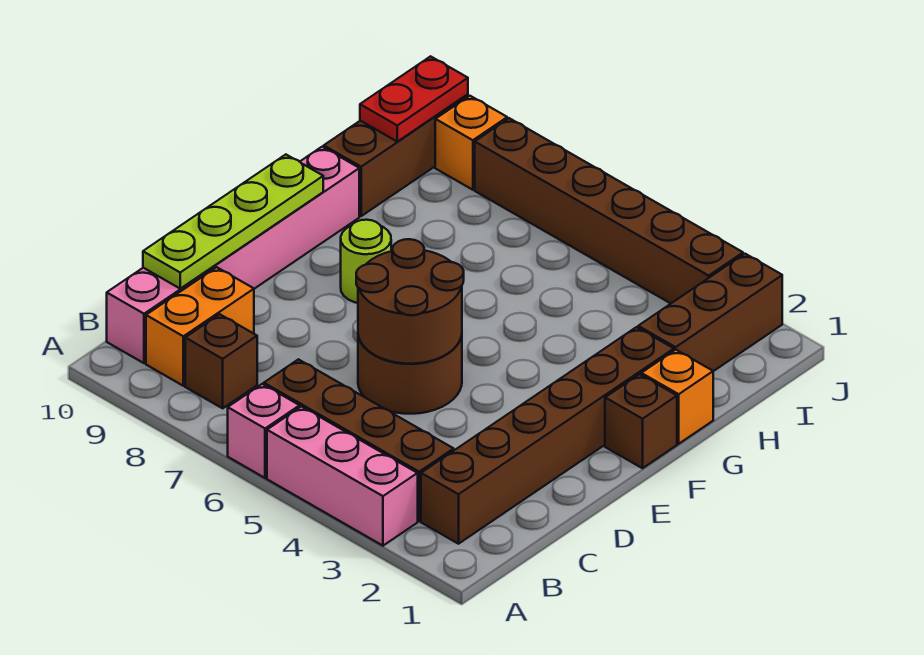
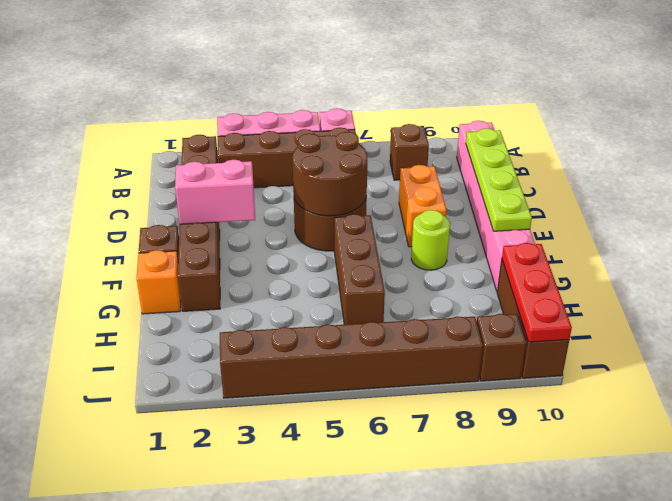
orange 1x2 brick [146,267,254,386] -> orange 1x2 brick moved to [399,165,446,247]
none -> pink 1x2 brick [175,160,255,224]
brown 1x3 brick [638,254,782,371] -> brown 1x3 brick moved to [334,214,385,325]
red 1x2 plate [360,56,468,142] -> red 1x3 plate [502,243,572,342]
orange 1x1 brick [435,96,507,190] -> brown 1x1 brick [477,314,526,381]

